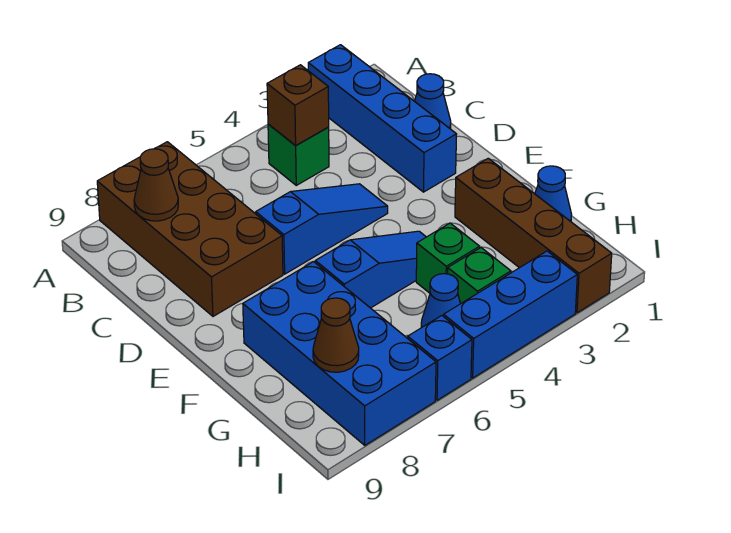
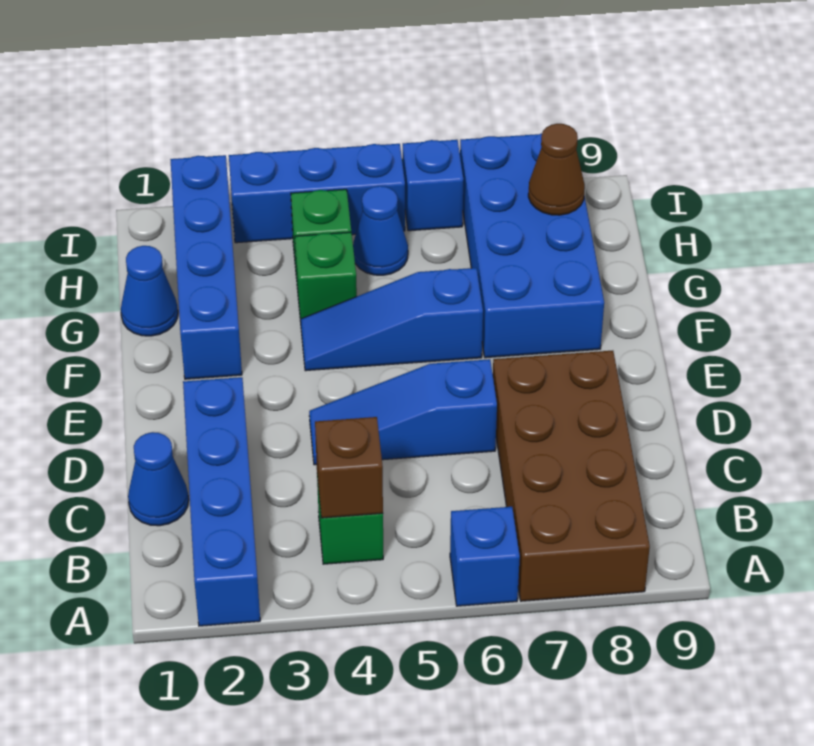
none -> blue 1x1 brick [450,507,520,606]
brown 1x1 cone [134,149,178,221] -> none
brown 1x4 brick [455,158,612,313] -> blue 1x4 brick [170,155,242,379]

